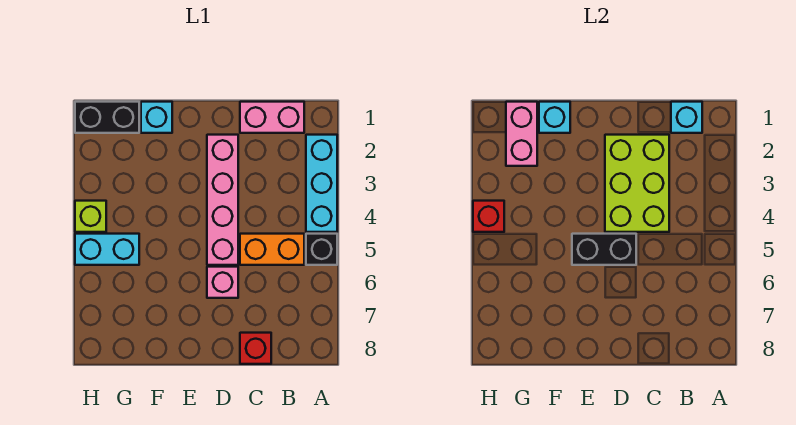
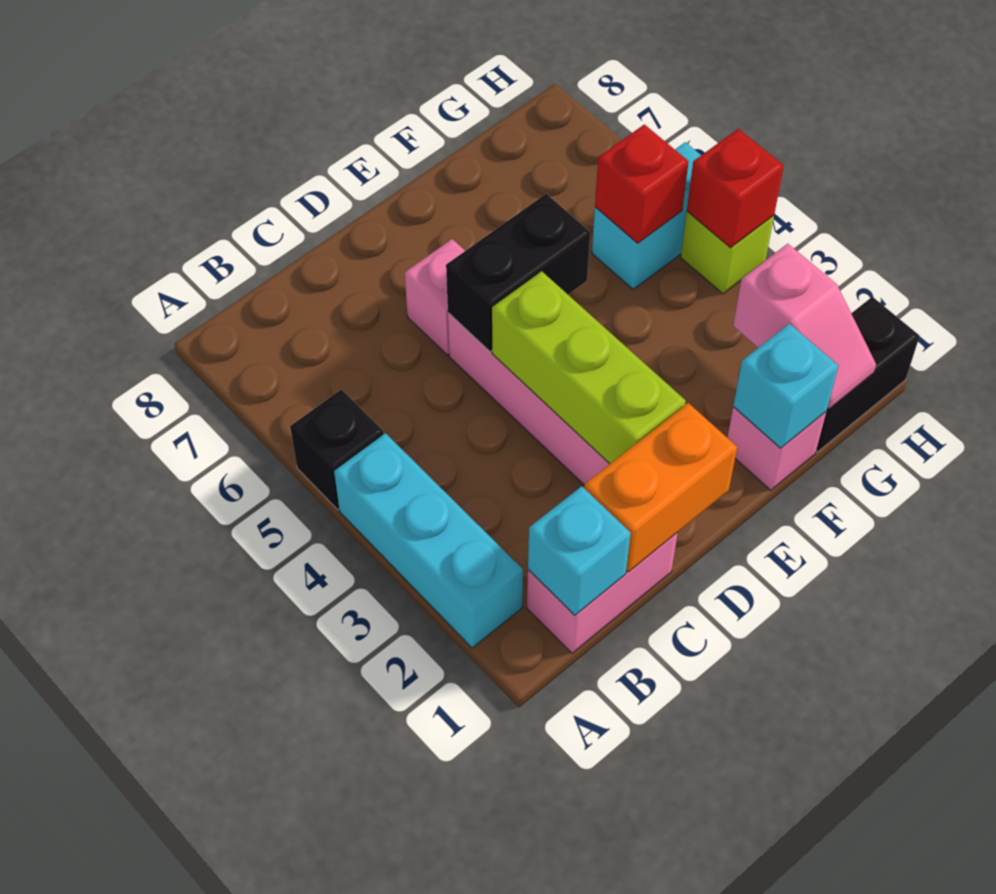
orange 1x2 brick [240,234,304,265] -> orange 1x2 brick moved to [584,403,737,572]
lime 2x3 brick [605,135,669,232] -> lime 1x3 brick [492,271,686,464]
red 1x1 brick [240,333,271,364] -> red 1x1 brick moved to [595,124,689,243]
cyan 1x1 brick [141,102,172,133] -> pink 1x1 brick [727,407,826,490]
pink 1x2 brick [506,102,537,166] -> pink 1x2 slope [733,244,876,409]

